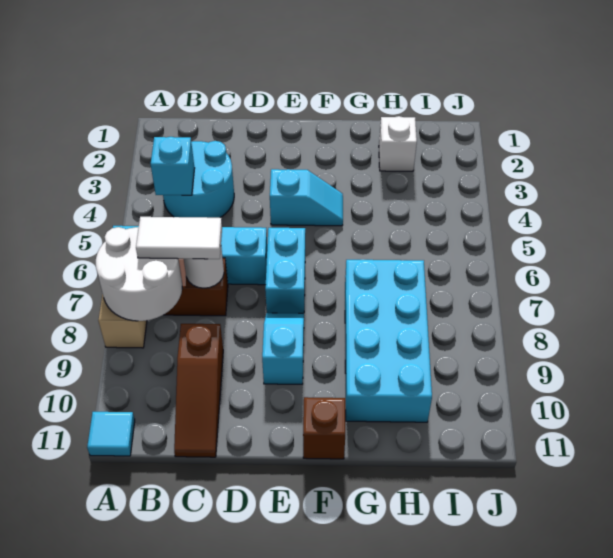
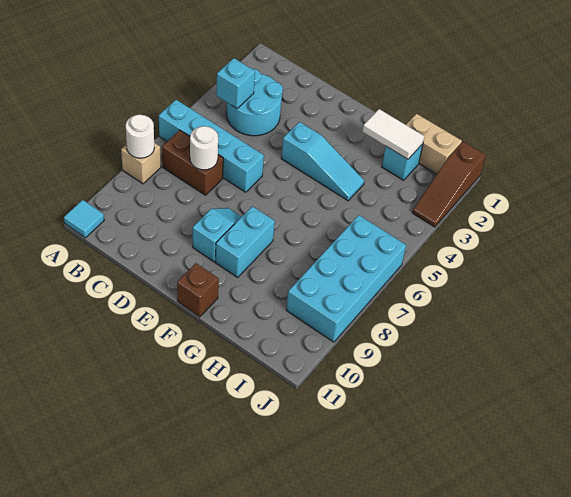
white 2x2 round brick [96,227,182,321] -> white 1x1 round brick [126,115,154,158]
white 1x2 tile [136,217,222,259] -> white 1x2 tile moved to [363,109,425,159]
brown 1x3 slope [174,324,223,457] -> brown 1x3 slope moved to [412,141,486,227]
cyan 1x2 slope [270,169,343,226] -> cyan 1x3 slope [281,122,364,201]
cyan 1x2 brick [265,228,305,314] -> cyan 1x2 brick moved to [215,206,275,277]
cyan 2x4 brick [345,260,432,422] -> cyan 2x4 brick moved to [286,215,406,342]
none -> tan 1x2 brick [406,114,462,174]
white 1x1 brick [379,116,417,171] -> cyan 1x1 brick [382,144,423,180]

